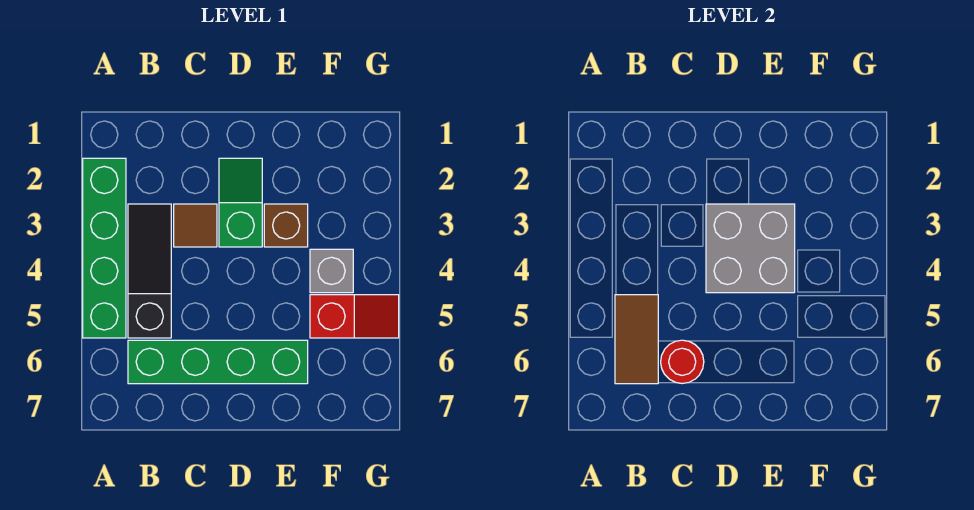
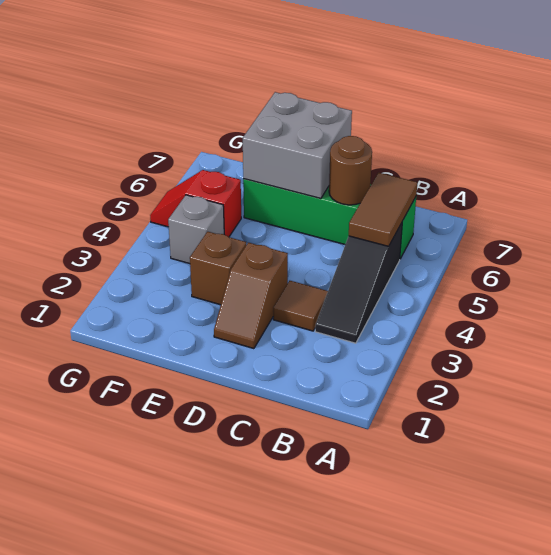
green 1x4 brick [83,158,126,338] -> none
red 1x1 round brick [661,340,704,384] -> brown 1x1 round brick [329,136,372,205]
green 1x2 slope [219,158,262,247] -> brown 1x2 slope [214,243,288,349]
grey 2x2 brick [706,204,795,293] -> grey 2x2 brick moved to [243,92,352,198]

